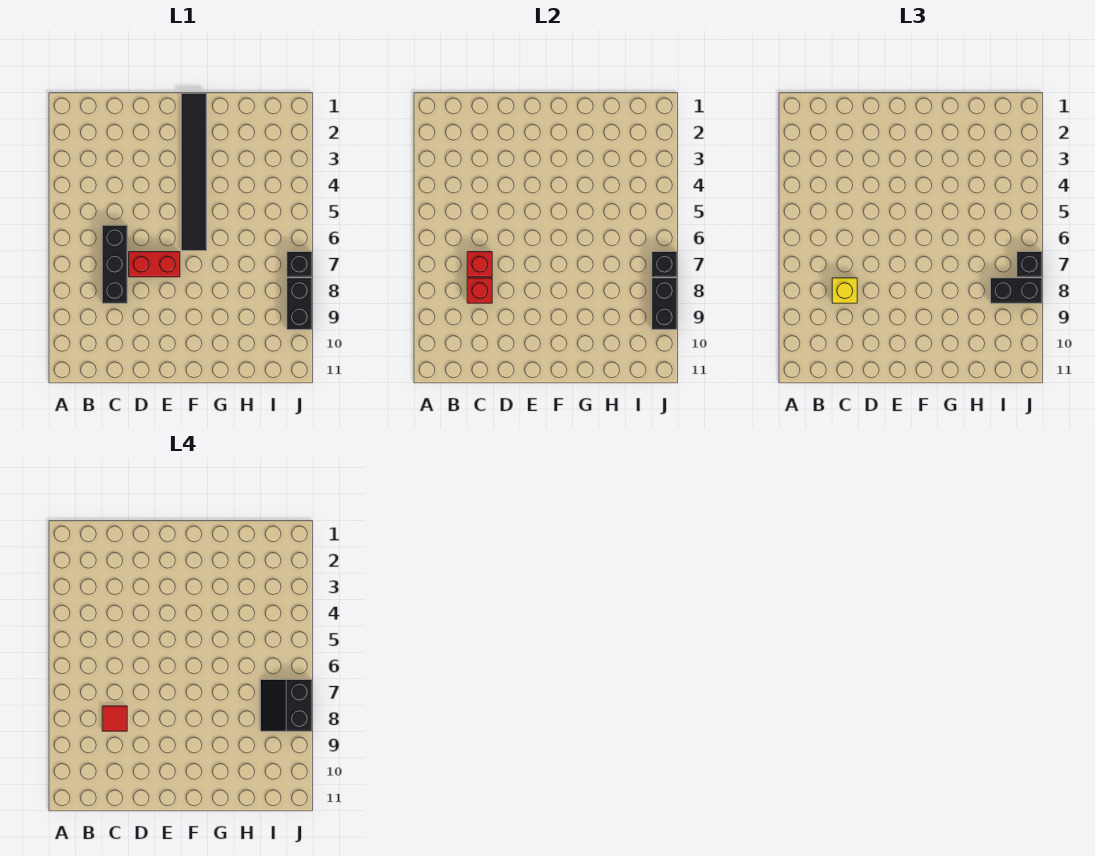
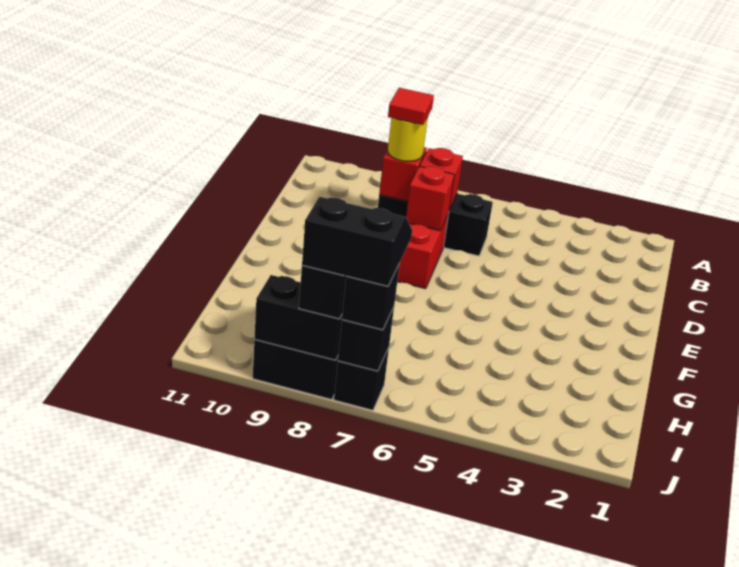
yellow 1x1 brick [832,278,857,303] -> yellow 1x1 round brick [388,117,428,161]
none -> red 1x1 brick [406,166,454,231]
black 1x6 tile [181,93,207,251] -> none

